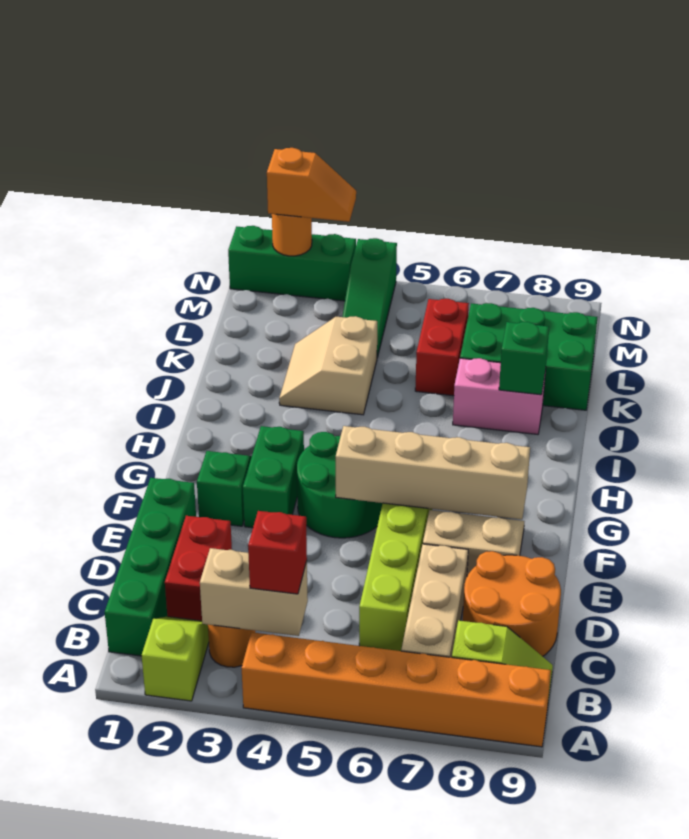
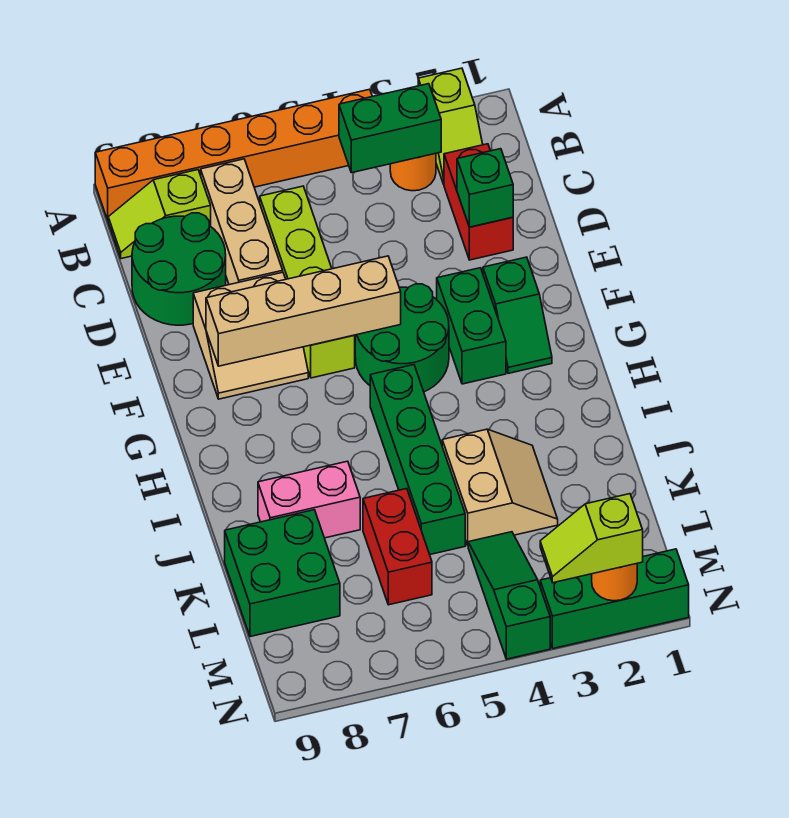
green 1x4 brick [105,478,196,656] -> green 1x4 brick moved to [370,365,465,554]
tan 1x2 brick [200,548,308,636] -> green 1x2 brick [339,84,441,173]
red 1x1 brick [248,511,307,594] -> none
orange 2x2 round brick [463,551,561,656] -> green 2x2 round brick [132,213,226,325]
green 1x1 brick [499,322,549,395] -> green 1x1 brick moved to [457,149,513,227]
green 2x3 brick [460,303,597,410] -> green 2x2 brick [225,510,340,637]
orange 1x2 slope [267,148,356,222] -> lime 1x2 slope [540,494,643,583]

